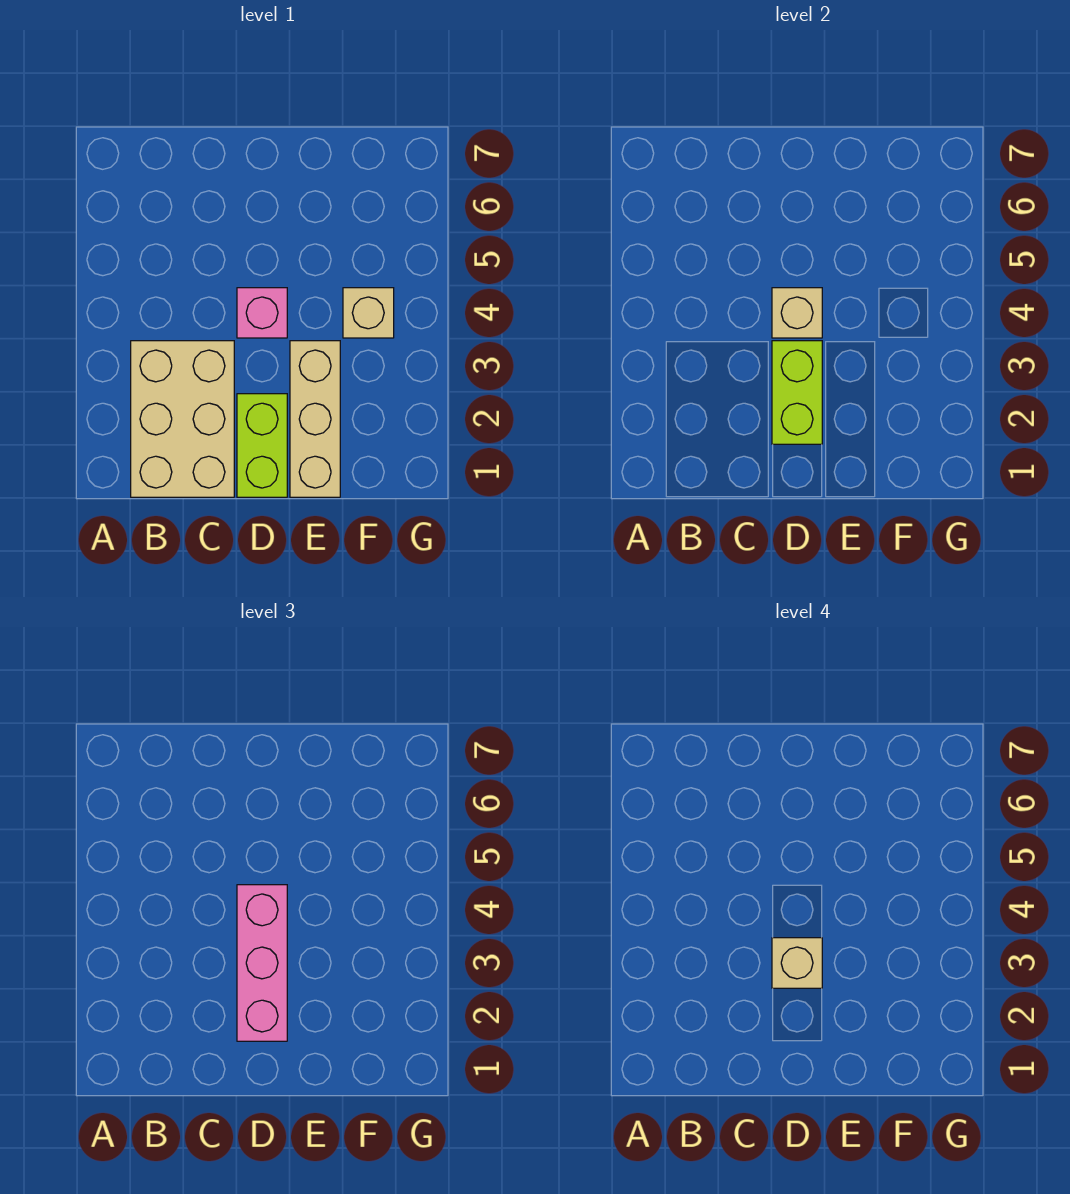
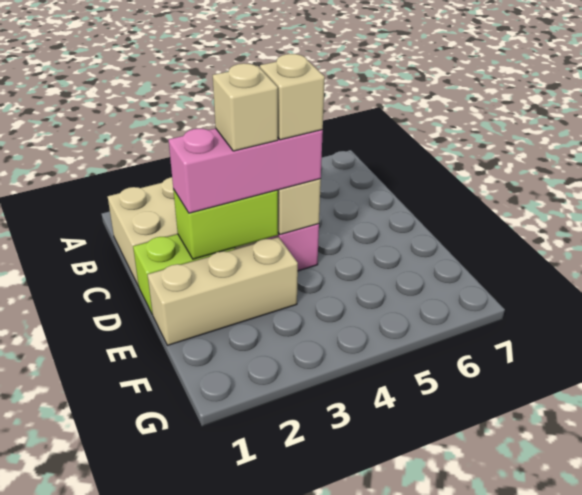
tan 1x1 brick [343,288,394,338] -> tan 1x1 brick moved to [260,54,325,140]

